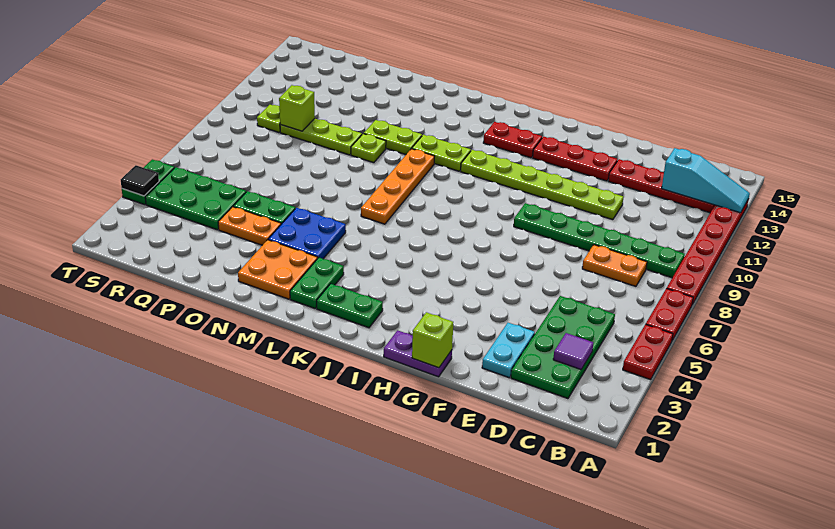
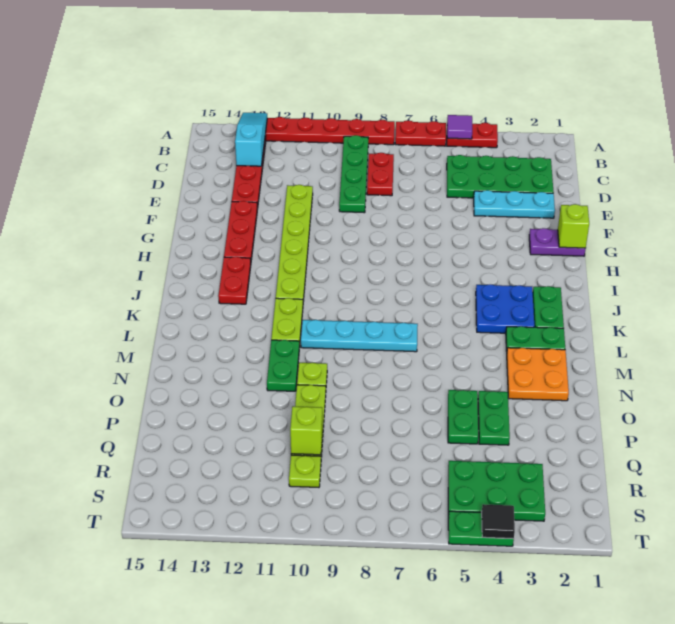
green 1x6 plate [514,203,685,278] -> green 1x4 plate [339,135,368,213]
purple 1x1 tile [553,333,593,369] -> purple 1x1 tile moved to [447,115,472,139]
orange 1x2 plate [582,245,647,286] -> red 1x2 plate [367,153,394,196]
cyan 1x2 plate [482,323,535,378] -> cyan 1x3 plate [474,190,555,218]
purple 1x2 plate [384,330,452,377] -> purple 1x2 plate turned to [529,228,586,256]
orange 1x4 plate [361,149,435,224] -> cyan 1x4 plate [301,320,418,352]
blue 2x2 plate [268,208,346,259] -> blue 2x2 plate moved to [476,284,534,333]
lime 1x2 plate [364,120,422,155] -> green 1x2 plate [267,340,299,391]
orange 1x2 plate [218,207,281,245] -> green 1x2 plate [478,391,510,445]
green 2x3 plate [145,167,246,230] -> green 2x3 plate turned to [448,461,545,521]

